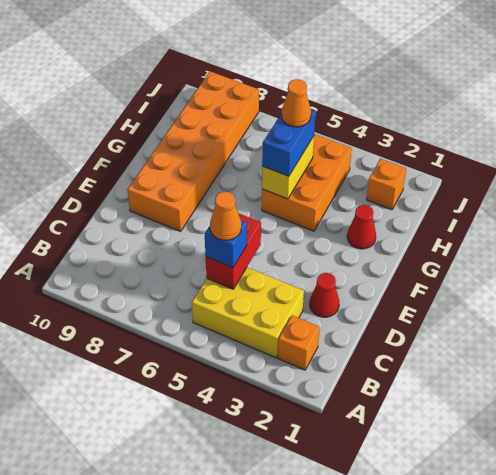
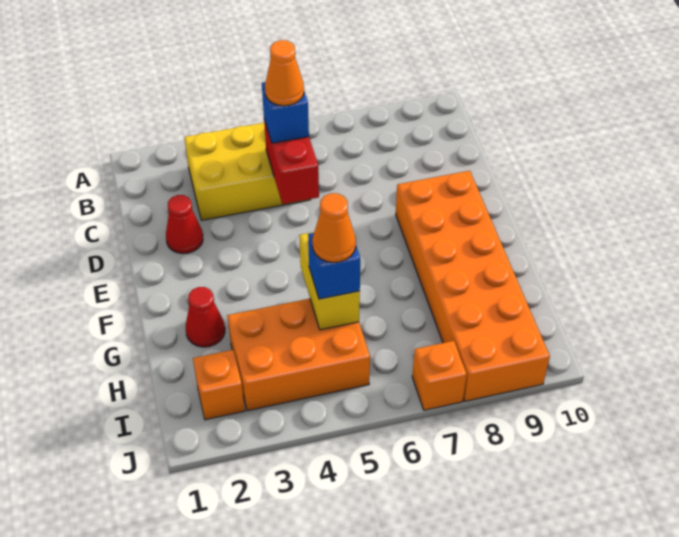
orange 1x1 brick [278,316,320,370] -> orange 1x1 brick moved to [412,341,467,410]
orange 2x3 brick [262,134,352,231] -> orange 2x3 brick turned to [227,299,370,411]
blue 1x2 brick [262,109,316,176] -> blue 1x1 brick [308,233,360,299]

